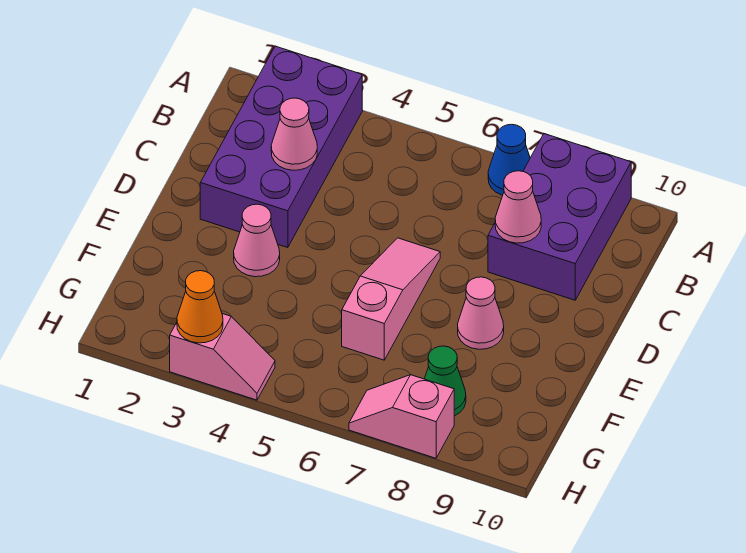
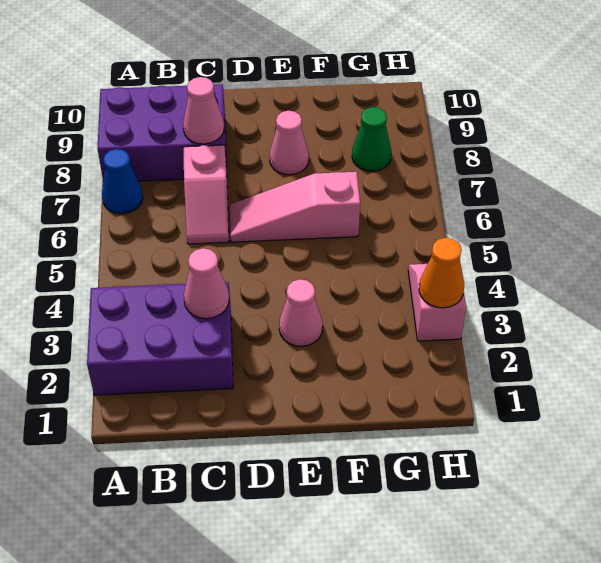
purple 2x4 brick [200,46,362,248] -> purple 2x3 brick [87,282,233,395]
pink 1x2 slope [349,375,454,458] -> pink 1x2 slope moved to [184,145,229,244]

